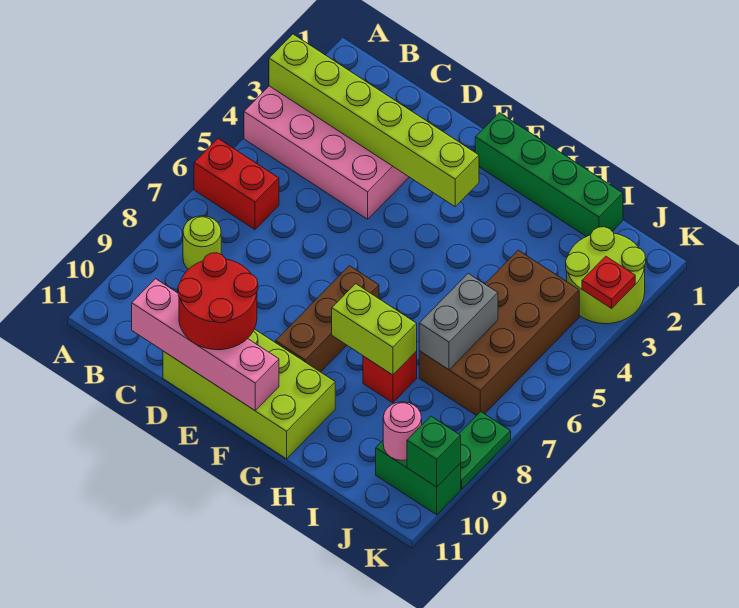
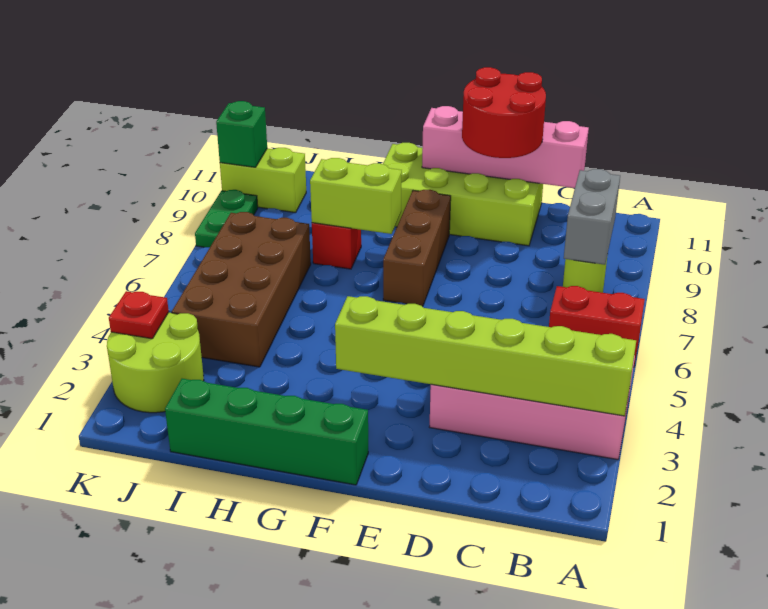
grey 1x2 brick [419,273,498,370] -> grey 1x2 brick moved to [564,169,620,265]
green 1x2 brick [376,441,461,515] -> lime 1x2 brick [220,148,306,213]
pink 1x1 round brick [383,402,422,460] -> none

